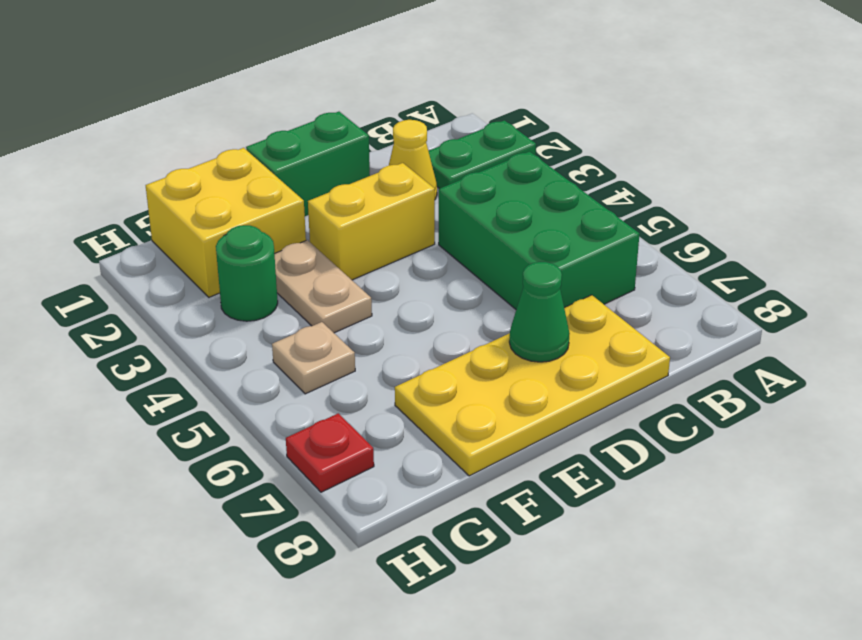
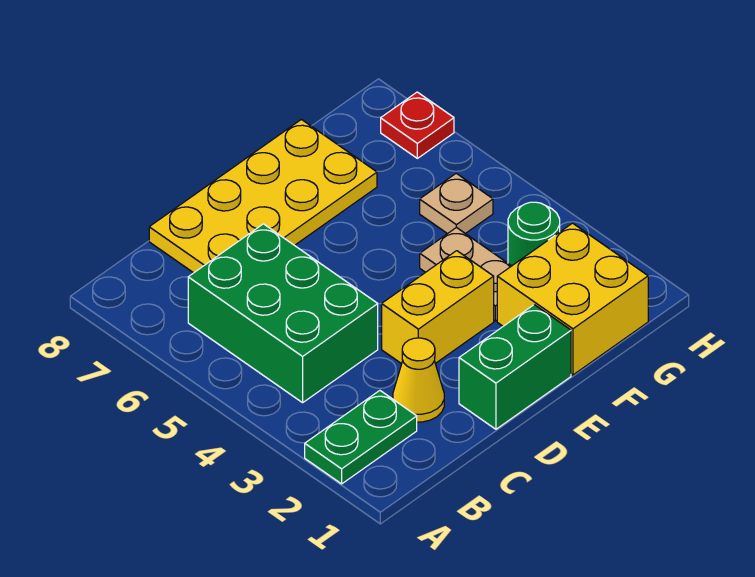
green 1x1 cone [509,262,570,362] -> none

